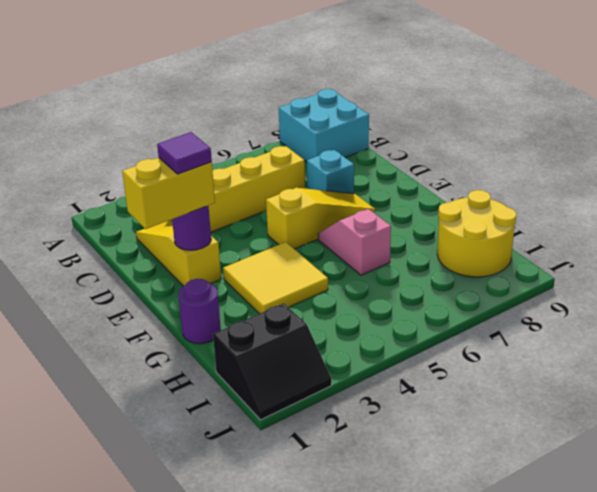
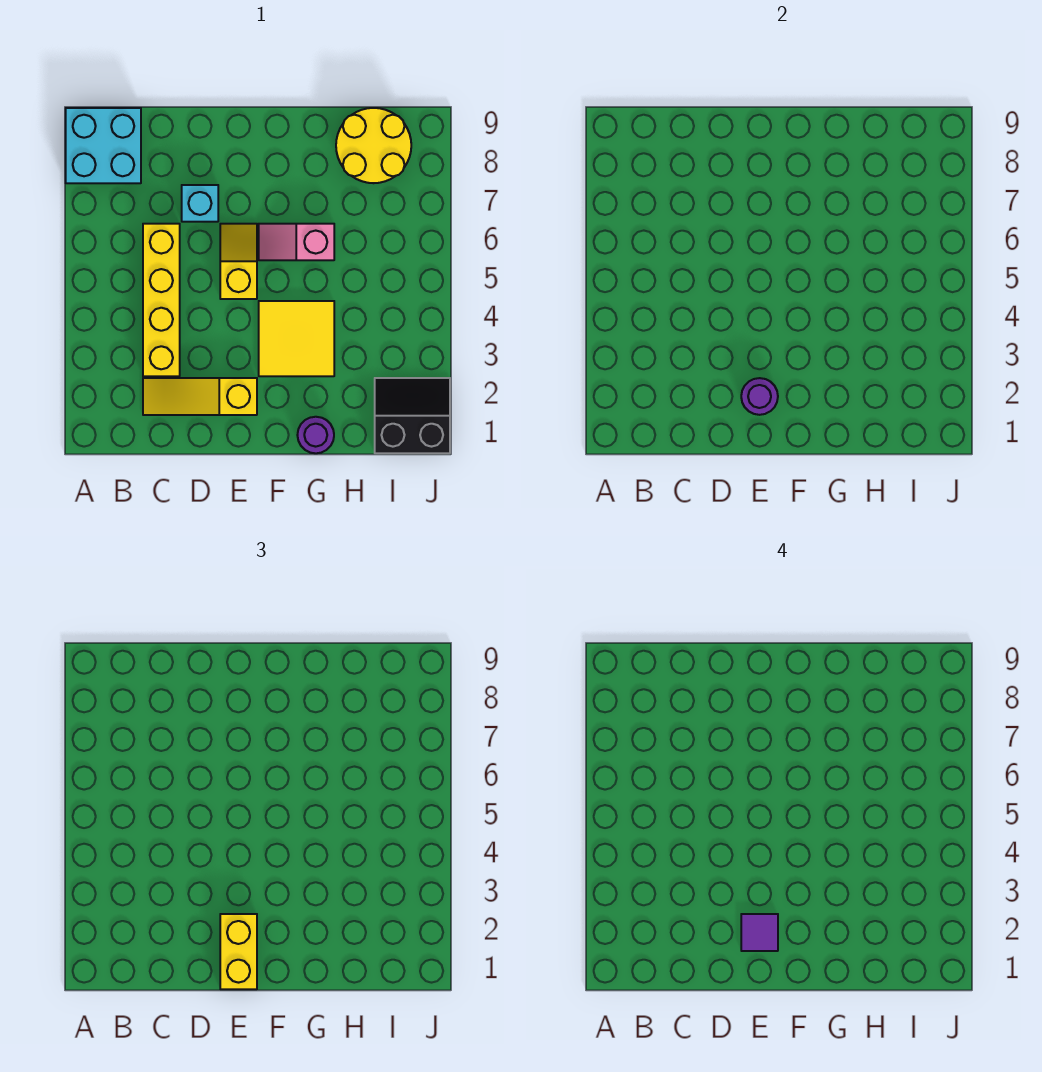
yellow 1x3 slope [266,188,375,249] -> yellow 1x2 slope [220,224,257,299]
black 2x2 slope [213,303,331,420] -> black 2x2 slope turned to [375,378,450,453]

